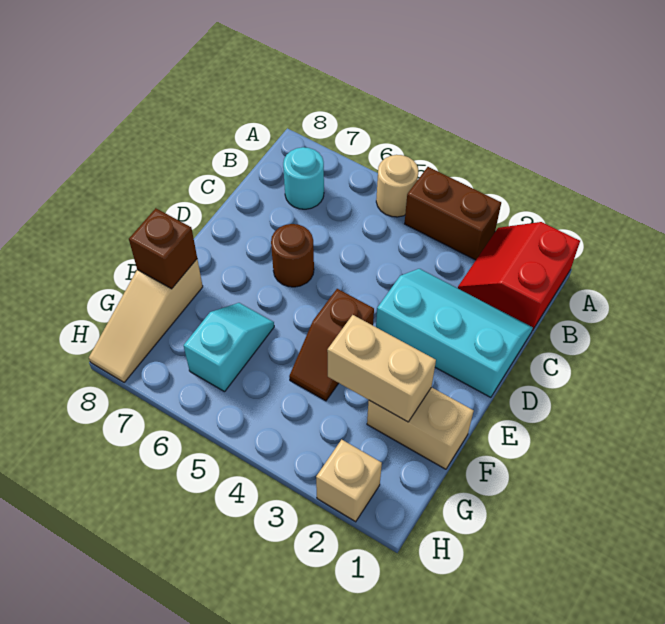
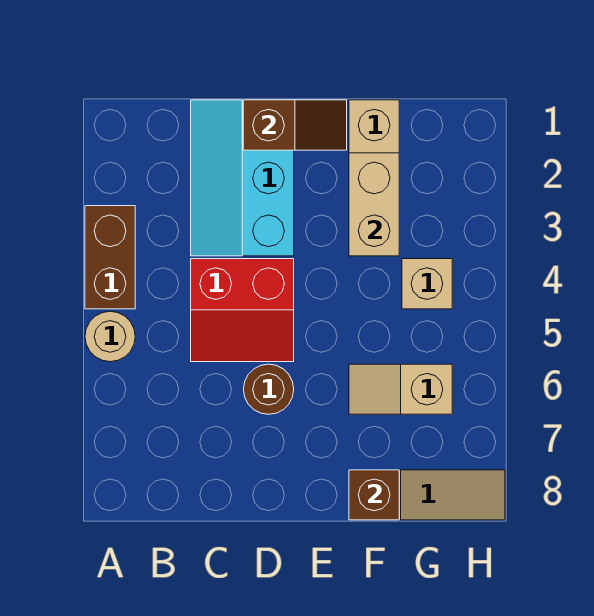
red 2x2 slope [458,222,580,330] -> red 2x2 slope moved to [191,259,294,362]
cyan 1x1 round brick [283,147,324,209] -> none
brown 1x2 slope [289,289,374,401] -> brown 1x2 slope moved to [243,100,347,150]
cyan 1x2 slope [184,303,274,392] -> tan 1x2 slope [349,364,452,414]
tan 1x1 brick [316,440,382,522] -> tan 1x1 brick moved to [402,259,452,309]

